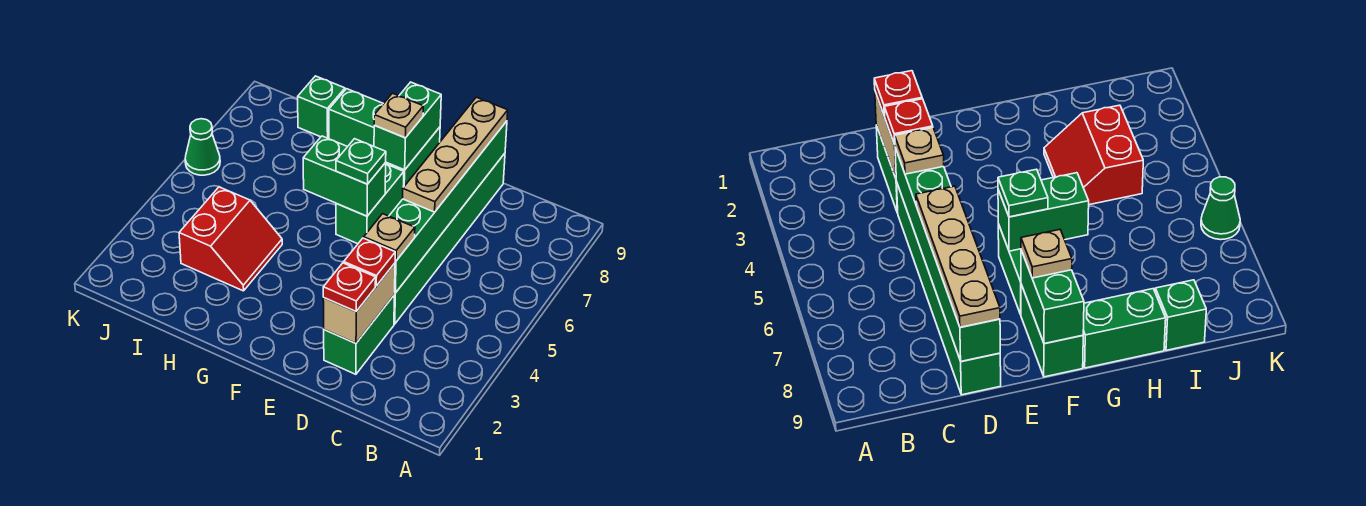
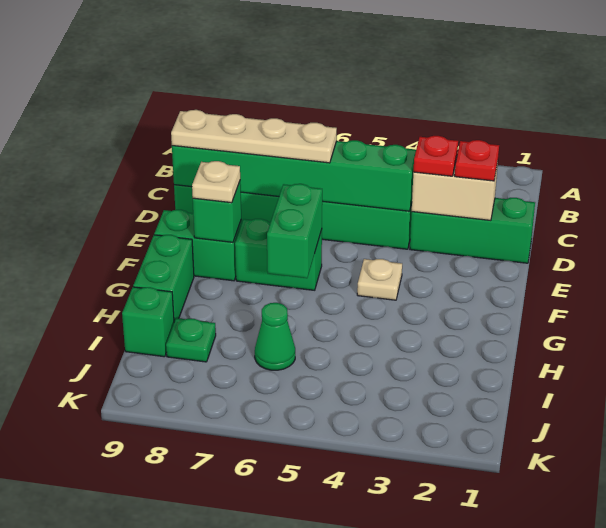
green 1x2 brick [324,295,395,374] -> green 1x3 brick [410,198,535,263]
tan 1x1 plate [364,214,415,261] -> tan 1x1 plate moved to [357,259,402,300]
green 1x1 plate [336,139,386,184] -> green 1x1 plate moved to [166,318,216,362]
green 1x2 brick [374,82,441,170] -> green 1x1 brick [193,182,241,242]
red 2x2 slope [179,187,282,291] -> none
green 1x1 cone [185,119,220,175] -> green 1x1 cone moved to [255,303,295,370]

